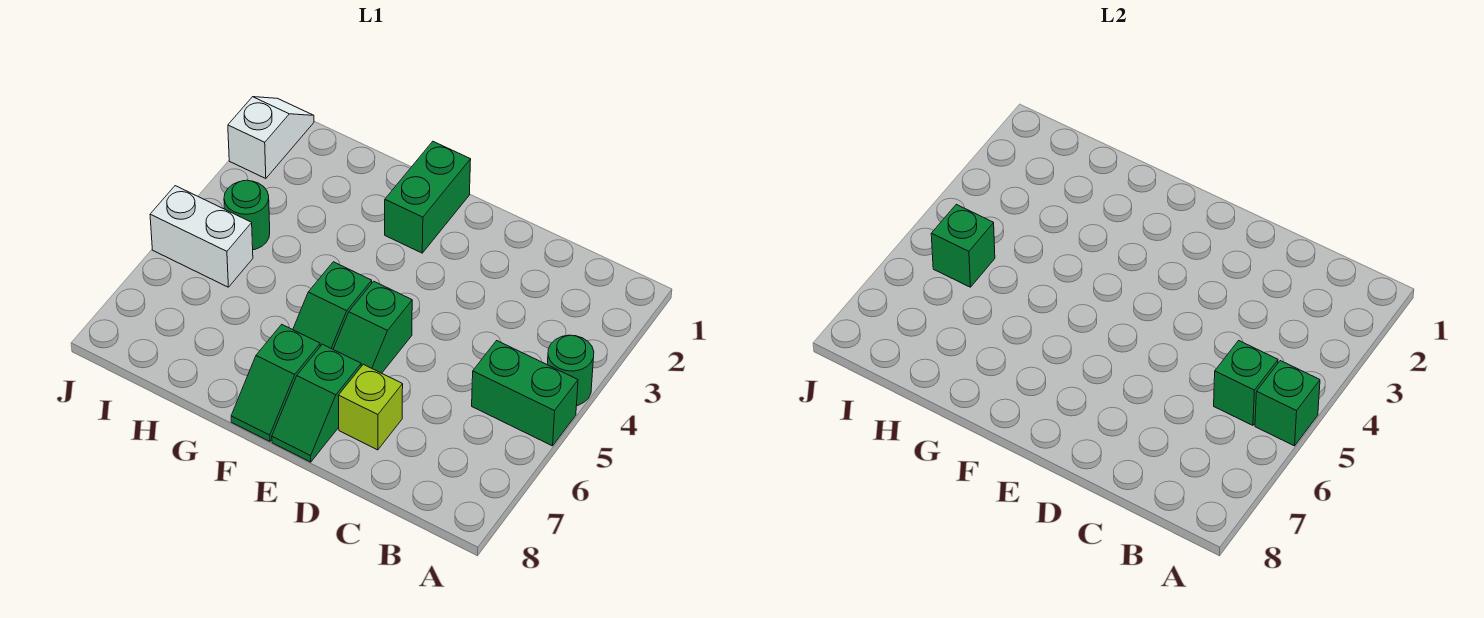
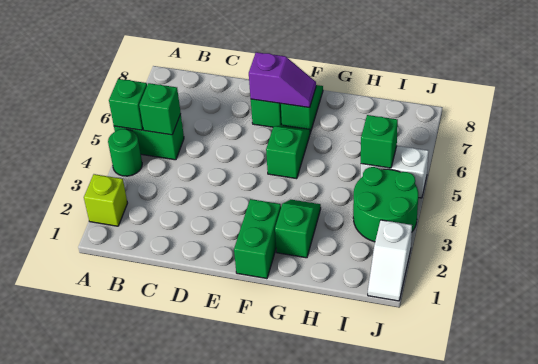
lime 1x1 brick [338,364,403,450] -> lime 1x1 brick moved to [84,174,127,226]
green 1x2 slope [333,281,412,373] -> green 1x2 slope moved to [275,200,321,258]
none -> purple 1x2 slope [249,52,316,108]
green 1x1 round brick [224,180,270,250] -> green 2x2 round brick [353,167,418,242]

